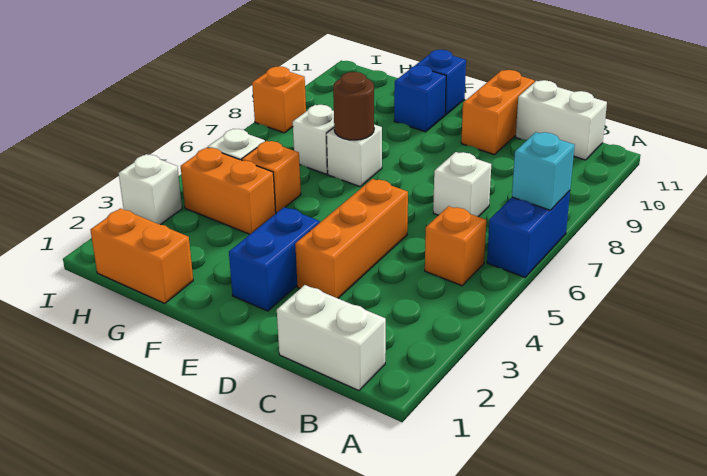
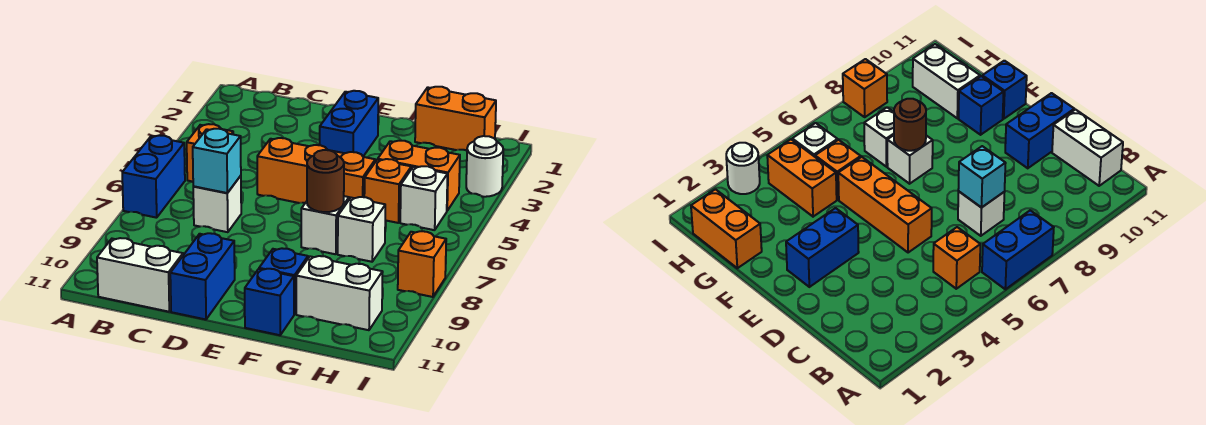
cyan 1x1 brick [512,132,575,210] -> cyan 1x1 brick moved to [193,129,241,193]
white 1x2 brick [277,285,386,391] -> white 1x2 brick moved to [296,256,383,330]
orange 1x3 brick [295,179,408,298] -> orange 1x3 brick turned to [257,138,375,203]
orange 1x2 brick [461,70,535,155] -> blue 1x2 brick [170,233,235,319]
white 1x1 brick [119,154,182,225] -> white 1x1 round brick [466,136,503,197]

